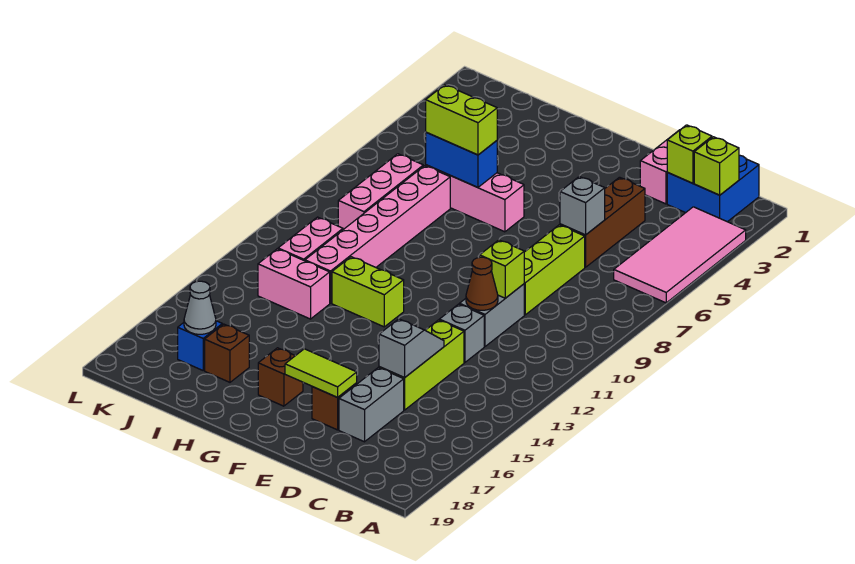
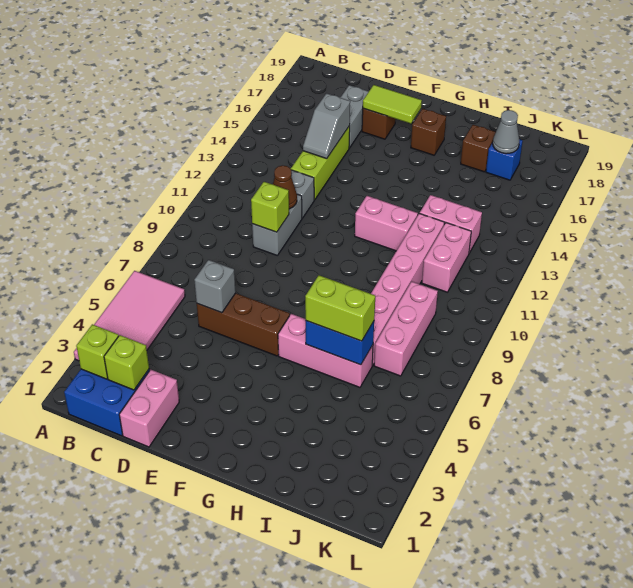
brown 1x3 brick [560,177,645,267] -> brown 1x3 brick turned to [197,293,290,356]
lime 1x3 brick [524,225,585,315] -> none
lime 1x2 brick [332,257,404,327] -> pink 1x2 brick [355,196,418,251]

